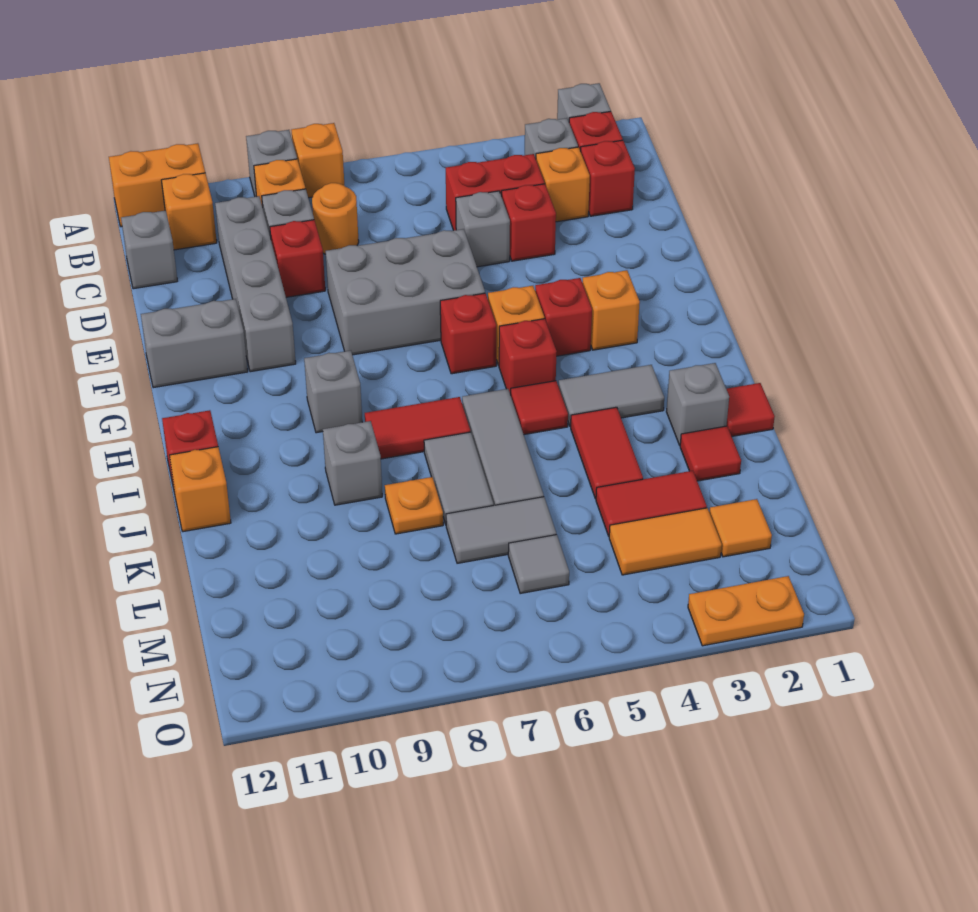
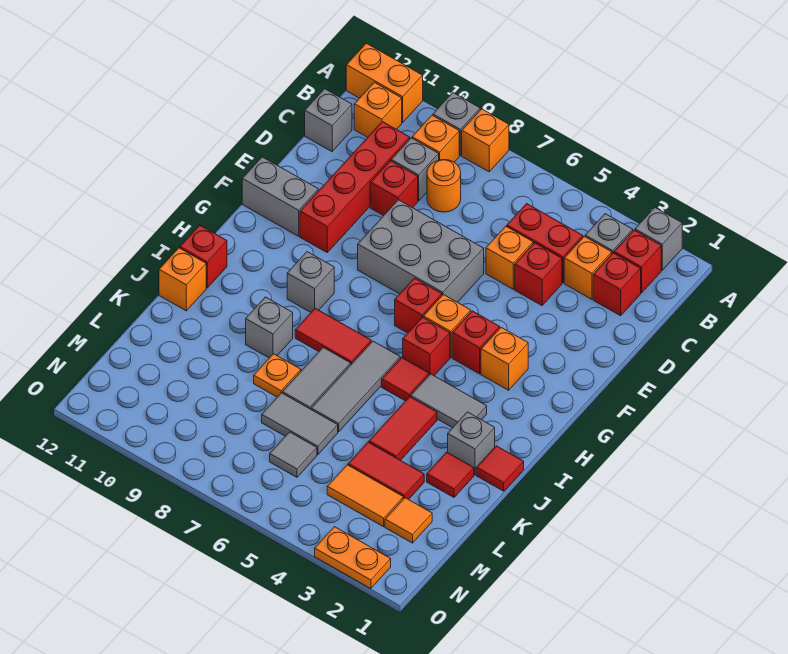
grey 1x4 brick [215,196,296,372] -> red 1x4 brick [300,122,410,252]
grey 1x1 brick [456,191,510,267] -> orange 1x1 brick [486,226,533,289]

